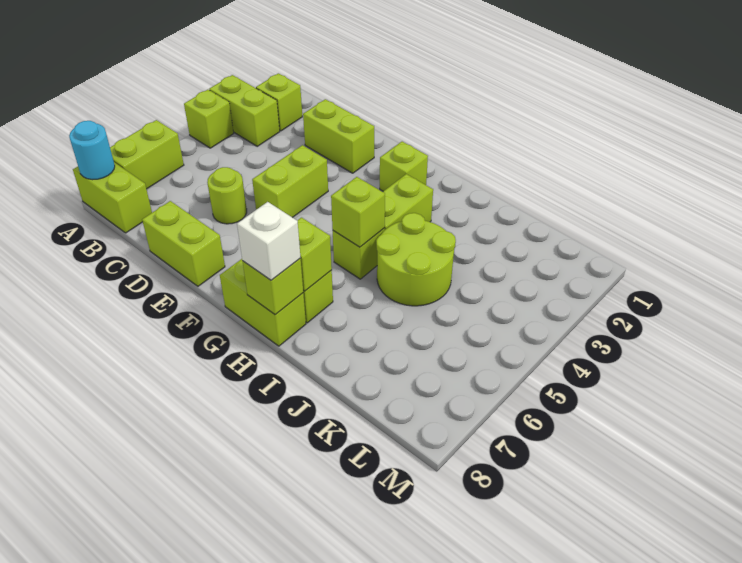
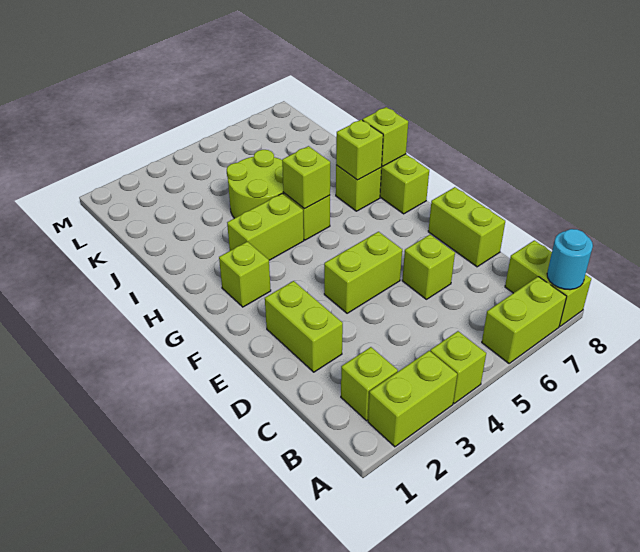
lime 1x2 brick [209,75,280,146] -> lime 1x2 brick turned to [368,351,457,447]
lime 1x1 round brick [207,167,247,224] -> lime 1x1 brick [402,235,455,299]
white 1x1 brick [237,202,301,280] -> none

